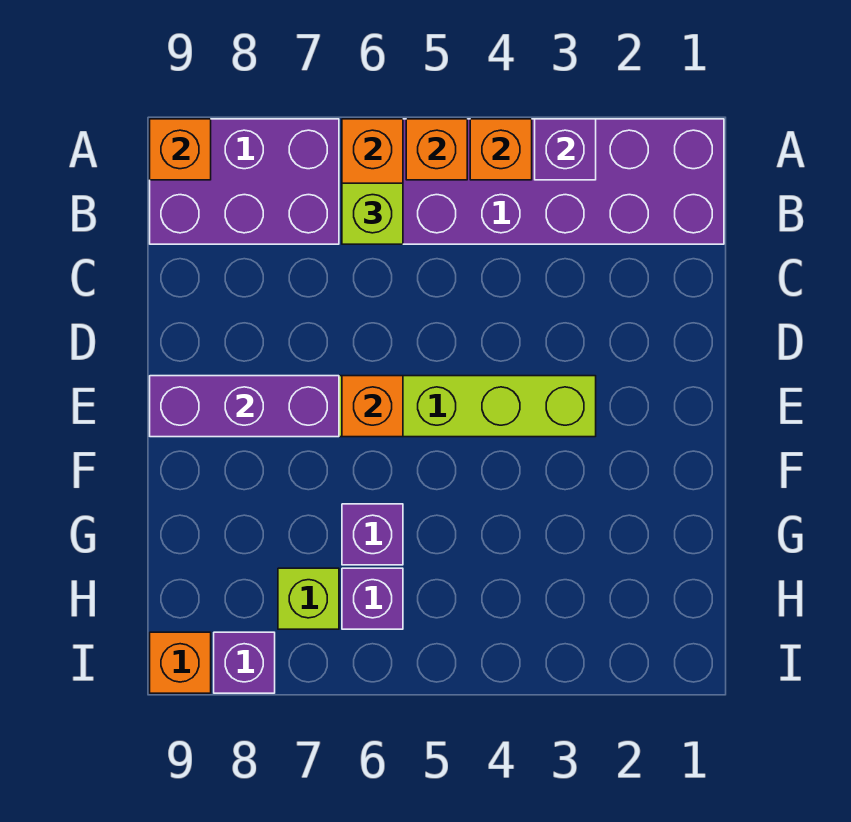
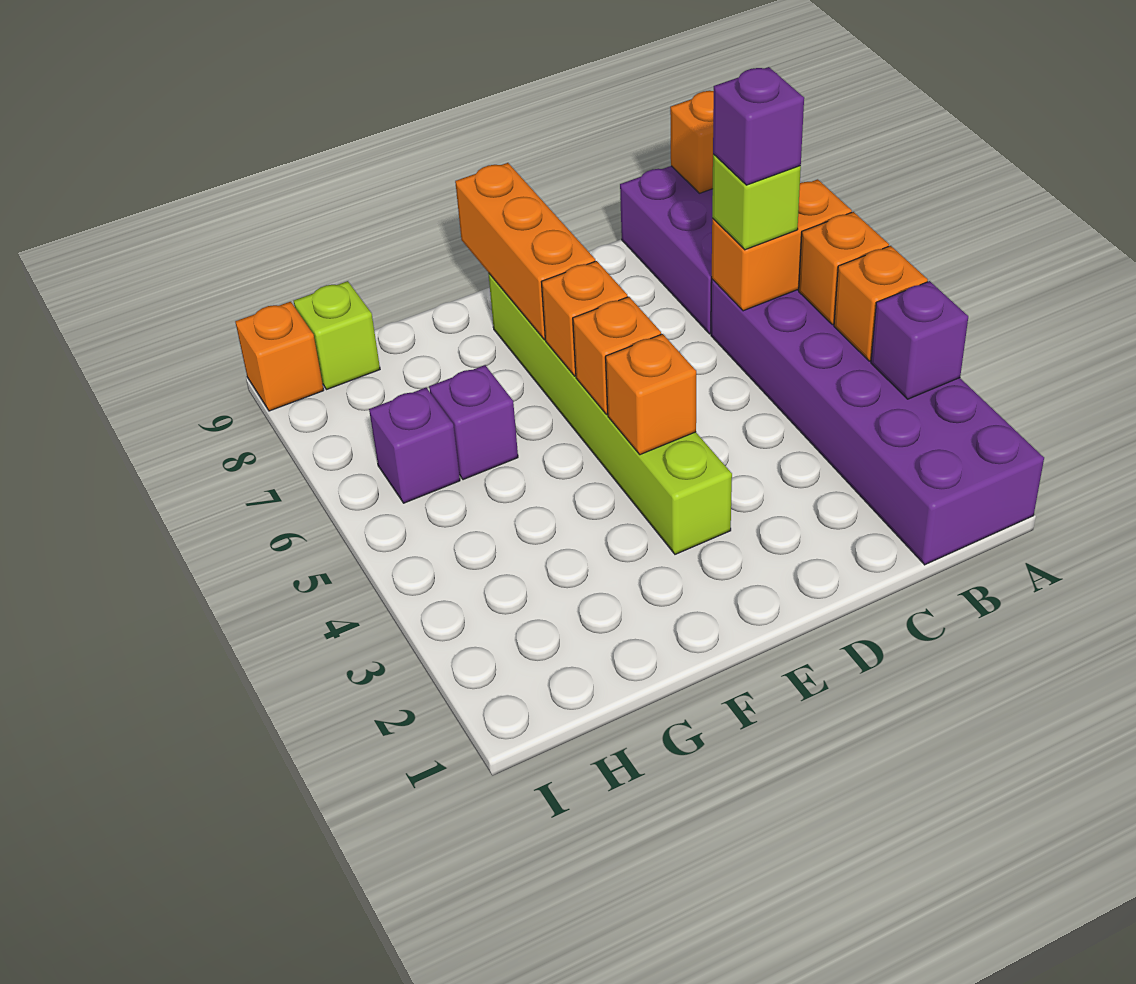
none -> orange 1x1 brick [606,334,696,455]
none -> orange 1x1 brick [573,297,661,415]
purple 1x3 brick [150,376,339,437] -> orange 1x3 brick [455,163,595,340]
lime 1x1 brick [278,568,339,629] -> lime 1x1 brick moved to [294,281,380,390]
purple 1x1 brick [214,632,275,693] -> purple 1x1 brick moved to [713,67,804,185]

